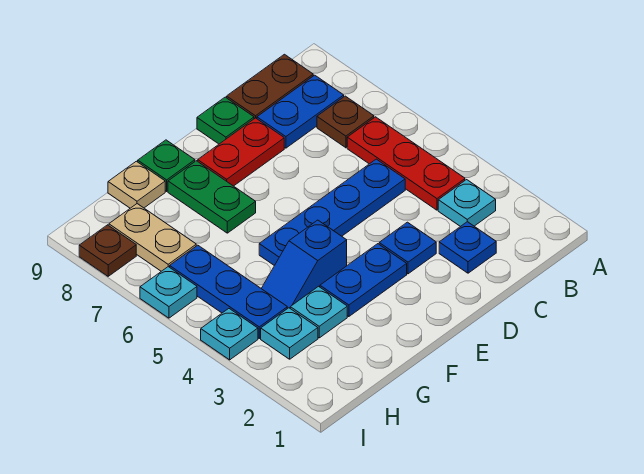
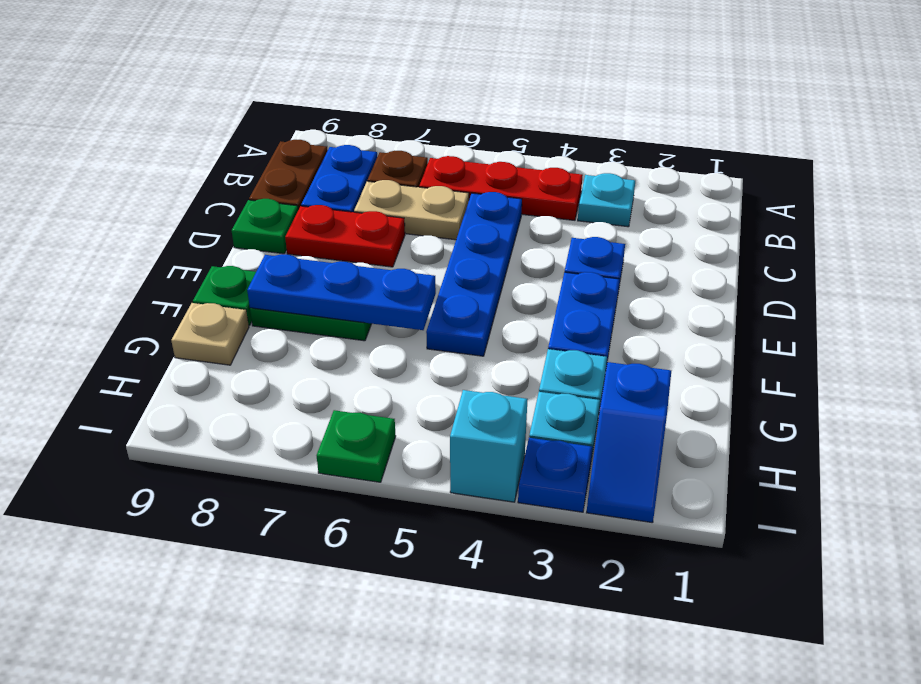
blue 1x1 plate [439,222,496,273] -> blue 1x1 plate moved to [518,438,593,512]
red 1x2 plate [198,118,284,186] -> red 1x2 plate turned to [285,205,405,267]
blue 1x2 slope [261,220,347,309] -> blue 1x2 slope moved to [587,362,671,523]
blue 1x3 plate [170,245,287,338] -> blue 1x3 plate moved to [247,254,436,330]
tan 1x2 plate [109,204,196,271] -> tan 1x2 plate moved to [354,180,469,240]
cyan 1x1 plate [201,309,258,360] -> cyan 1x1 brick [450,390,528,502]
cyan 1x1 plate [140,267,197,318] -> green 1x1 plate [317,410,396,482]
brown 1x1 plate [79,225,136,276] -> none

